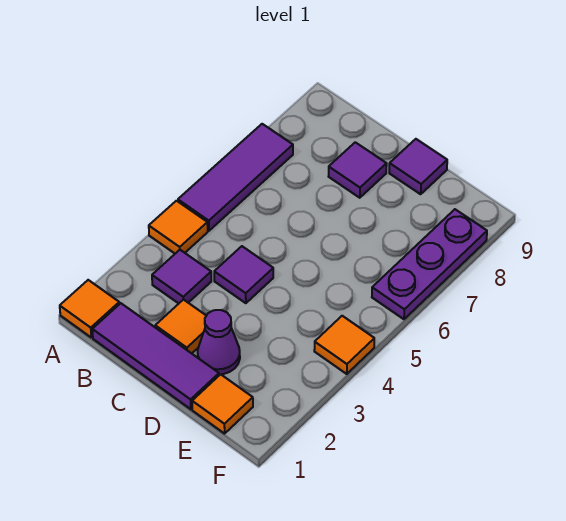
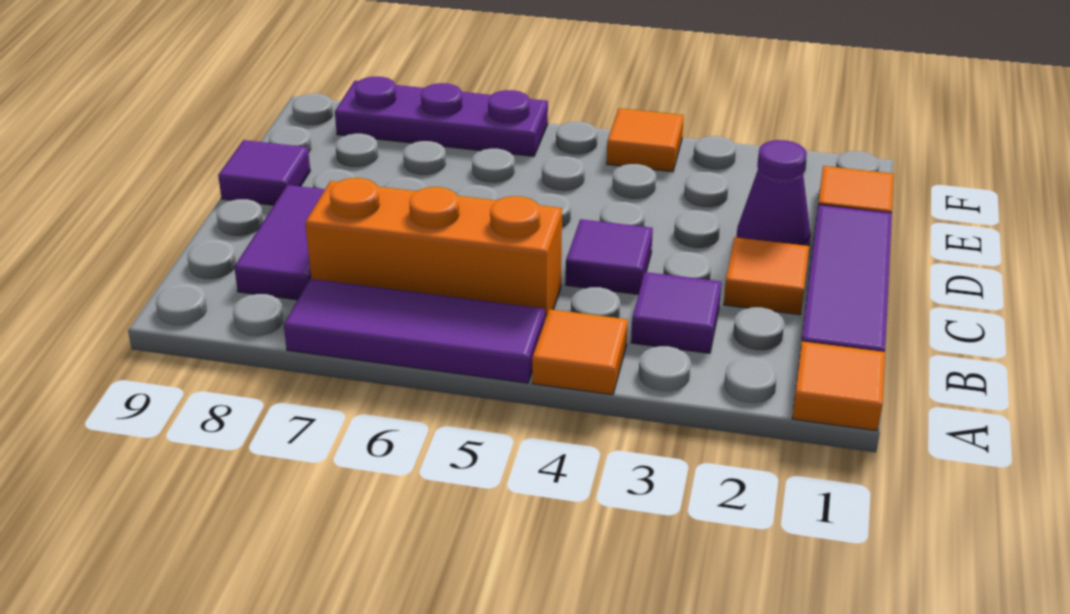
none -> orange 1x3 brick [305,178,562,319]
purple 1x1 tile [329,142,387,198] -> purple 1x2 tile [234,185,325,300]

